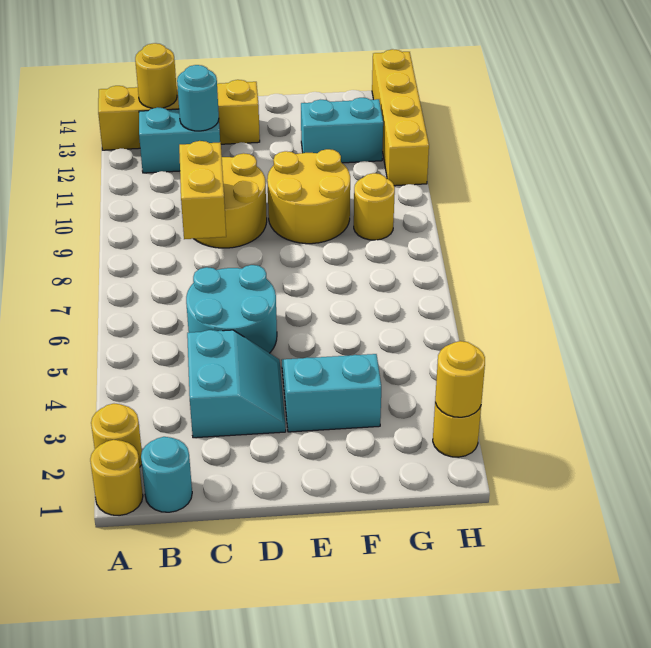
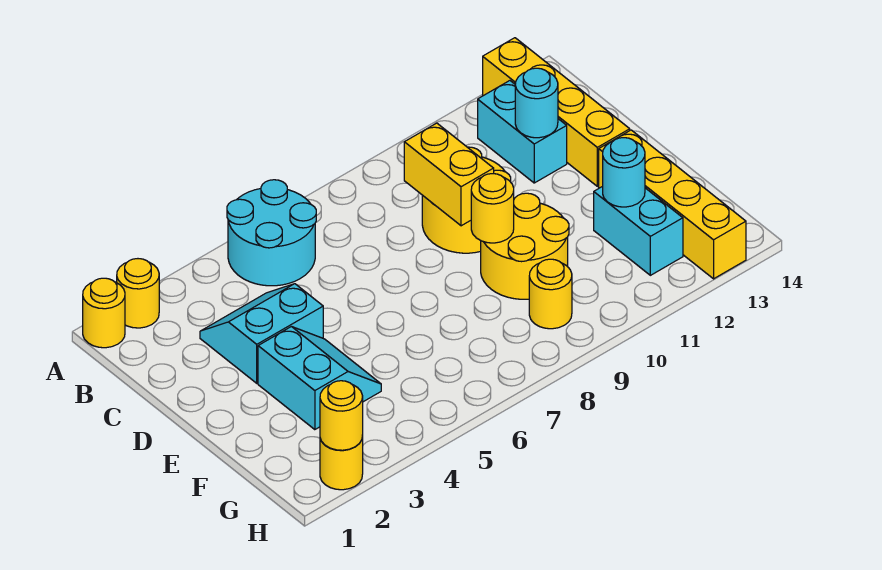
cyan 1x1 round brick [141,437,192,512] -> cyan 1x1 round brick moved to [603,138,645,207]
yellow 1x1 round brick [135,43,177,108] -> yellow 1x1 round brick moved to [471,174,514,243]
cyan 2x2 slope [187,330,286,438] -> cyan 2x2 slope turned to [200,284,323,383]
cyan 2x2 round brick [186,265,277,353] -> cyan 2x2 round brick moved to [227,180,316,286]
yellow 1x2 brick [179,141,226,239] -> yellow 1x2 brick turned to [404,123,494,226]
yellow 1x4 brick [372,49,429,186] -> yellow 1x4 brick turned to [599,130,746,279]

